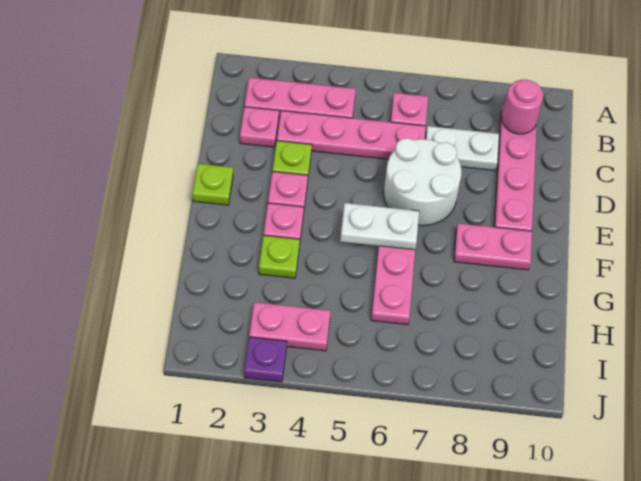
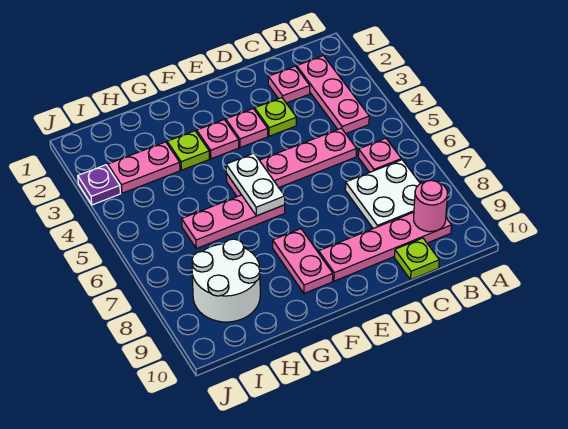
pink 1x4 plate [277,111,426,159] -> pink 1x4 plate turned to [226,128,357,197]
white 1x2 plate [426,126,499,171] -> white 2x2 plate [345,160,420,229]
white 2x2 round brick [384,138,461,226] -> white 2x2 round brick moved to [192,239,260,322]
lime 1x1 plate [192,164,233,205] -> lime 1x1 plate moved to [395,238,439,280]
pink 1x2 plate [249,302,331,351] -> pink 1x2 plate turned to [108,142,180,193]

